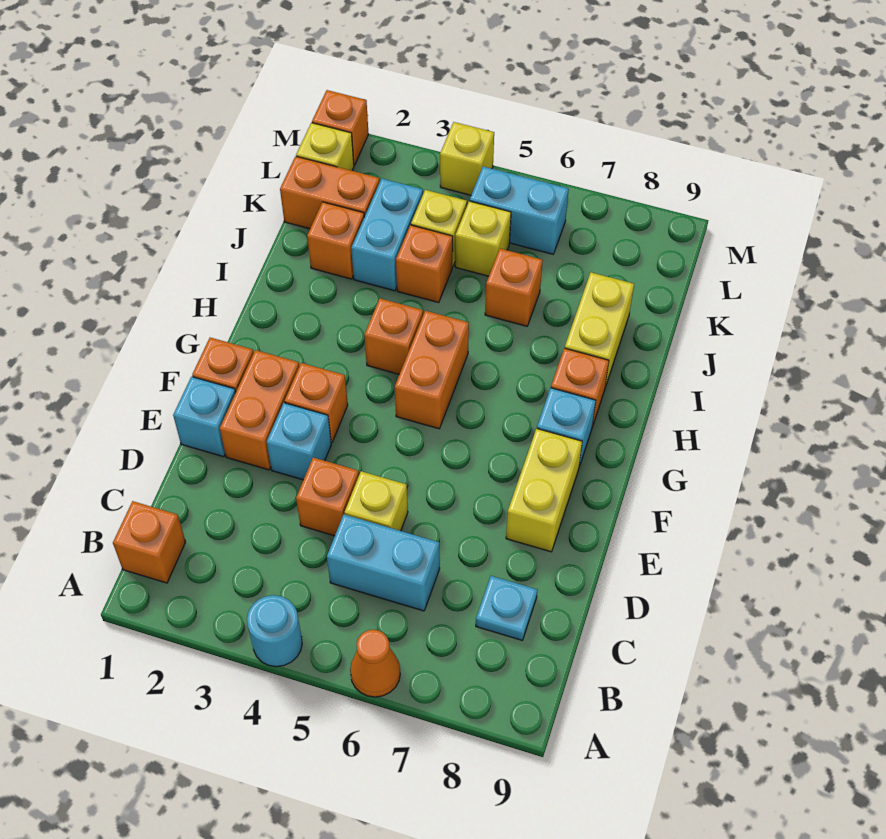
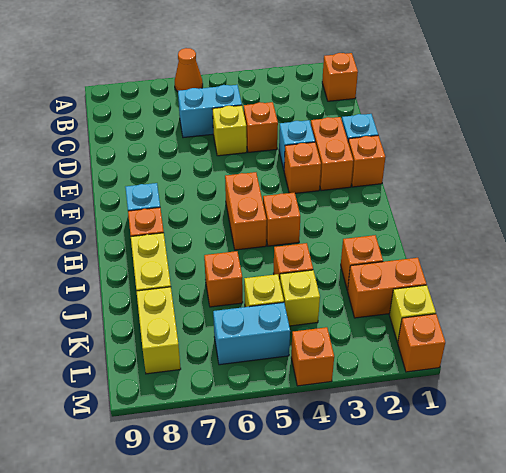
cyan 1x1 round brick [247,595,302,667] -> none
cyan 1x1 plate [476,576,537,640] -> none
yellow 1x2 brick [506,429,582,552] -> yellow 1x2 brick moved to [136,287,181,374]
cyan 1x2 brick [351,179,423,291] -> none
yellow 1x1 brick [440,122,494,195] -> orange 1x1 brick [291,327,334,386]

